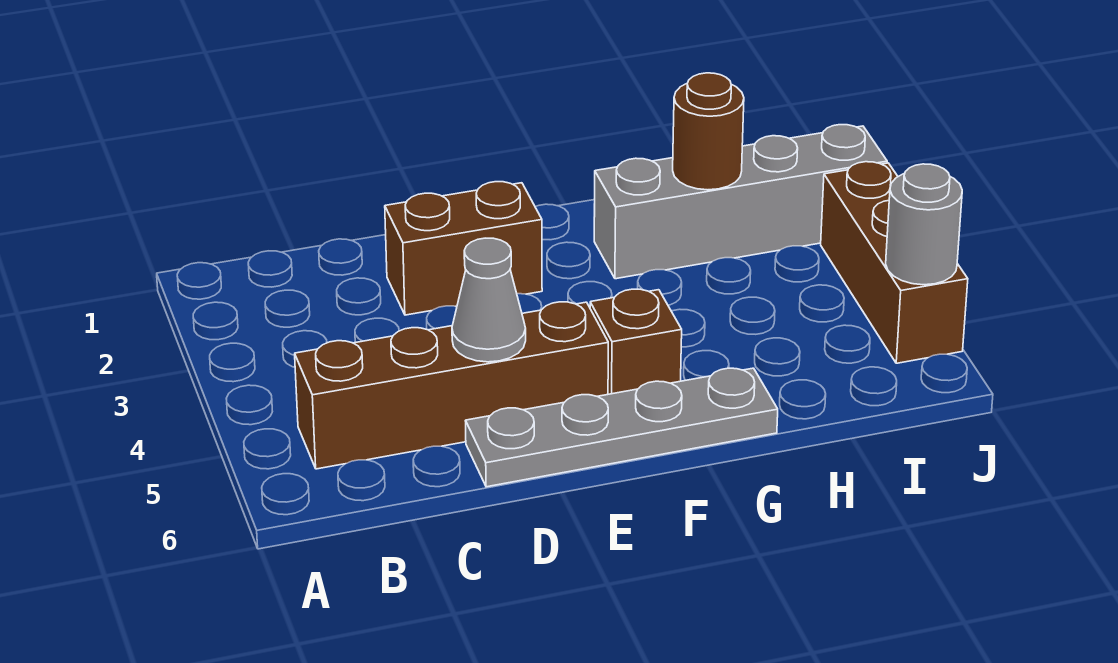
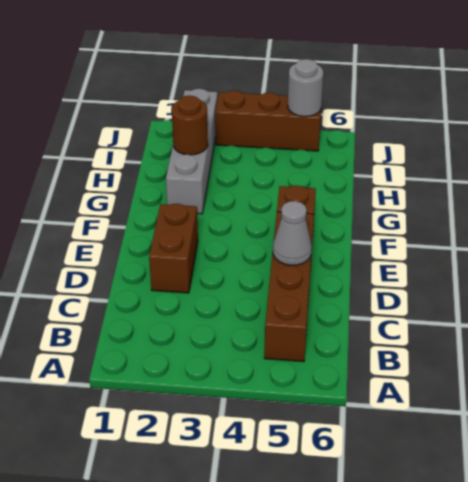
grey 1x4 plate [466,368,778,487] -> none

